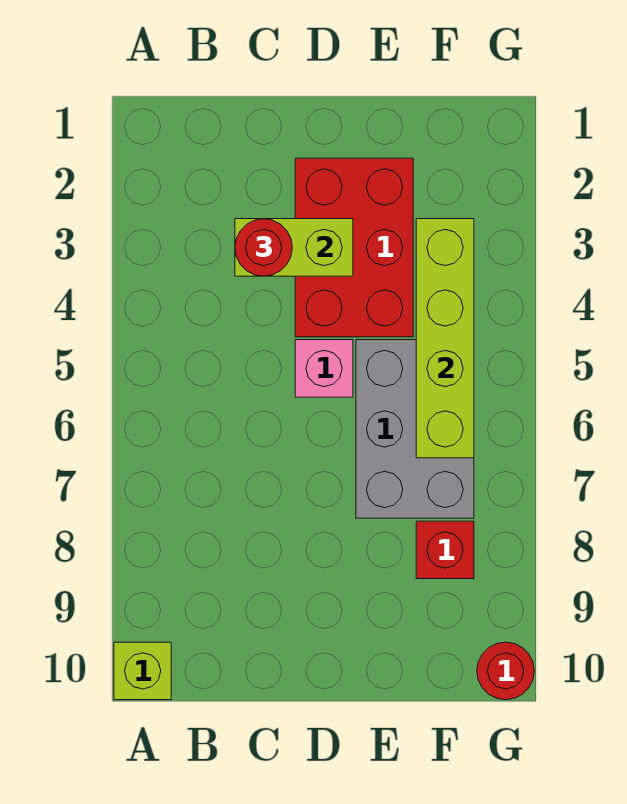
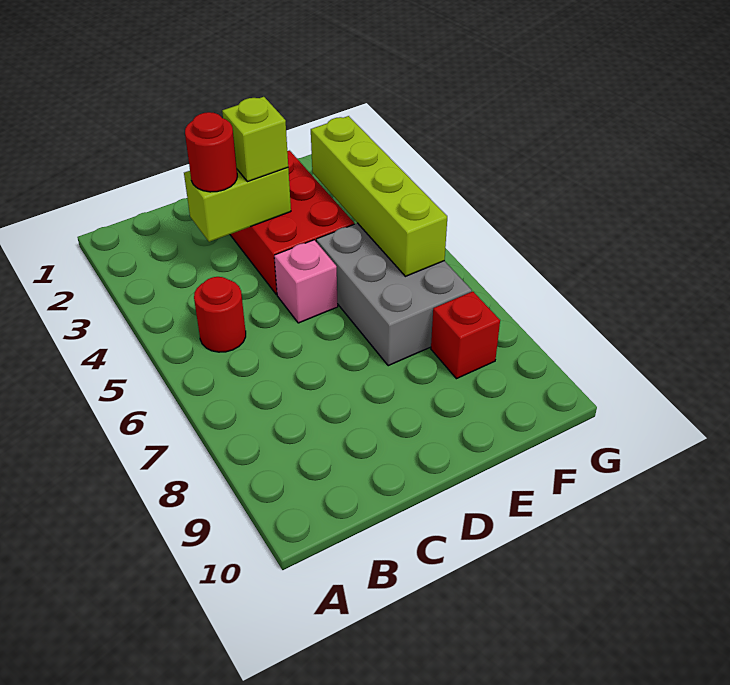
lime 1x1 brick [114,642,171,700] -> lime 1x1 brick moved to [222,97,288,182]
red 1x1 round brick [477,642,534,700] -> red 1x1 round brick moved to [194,277,246,352]

